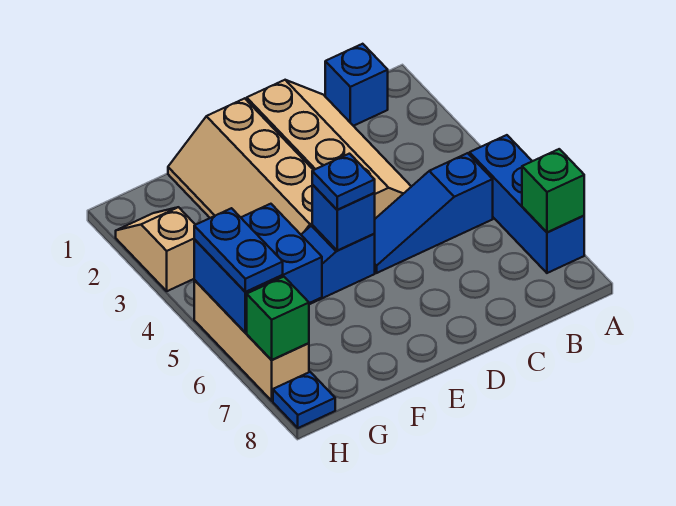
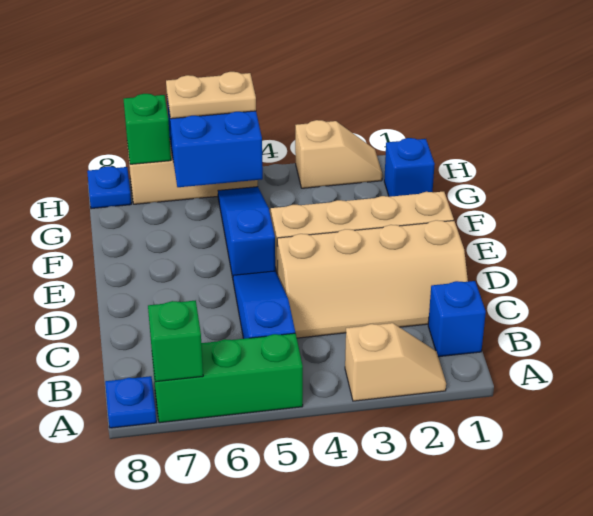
none -> tan 1x2 slope [345,323,446,401]
blue 1x3 brick [470,135,584,273] -> green 1x3 brick [152,333,303,423]
blue 1x1 brick [312,185,375,250] -> blue 1x1 brick moved to [384,138,435,197]
blue 1x1 plate [312,154,375,210] -> blue 1x1 plate moved to [105,376,156,428]
blue 1x2 plate [194,208,283,292] -> tan 1x2 plate [166,72,256,119]

